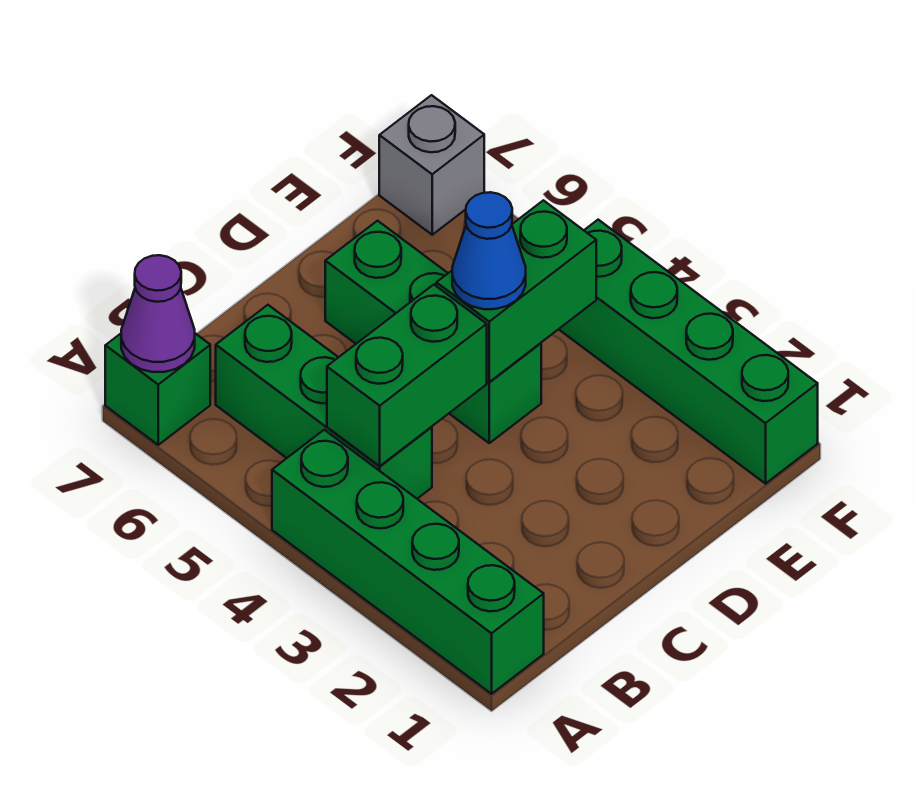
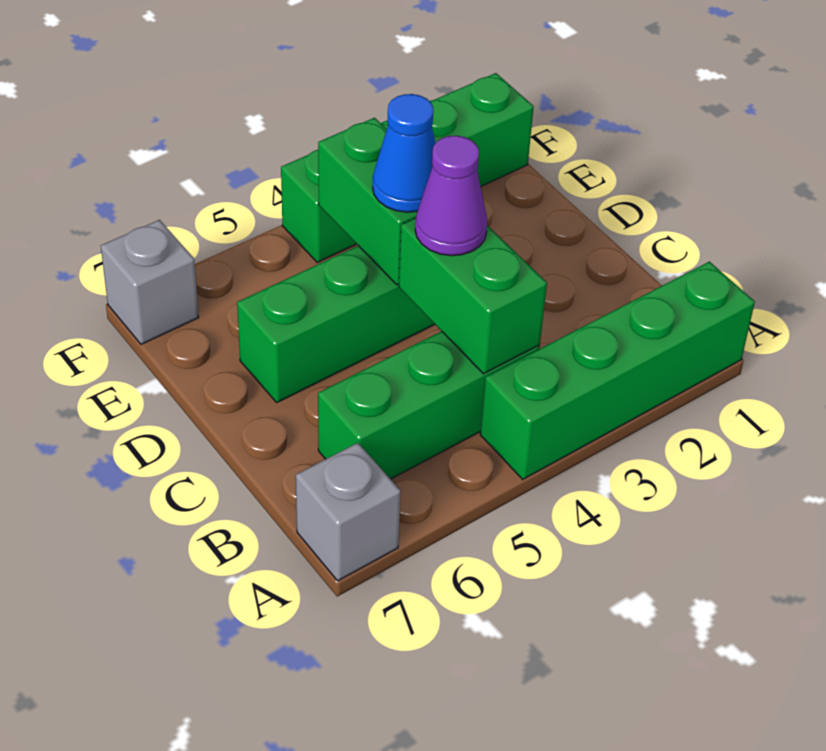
green 1x1 brick [105,333,210,445] -> grey 1x1 brick [296,443,401,581]
purple 1x1 cone [121,255,195,372] -> purple 1x1 cone moved to [415,136,487,256]

